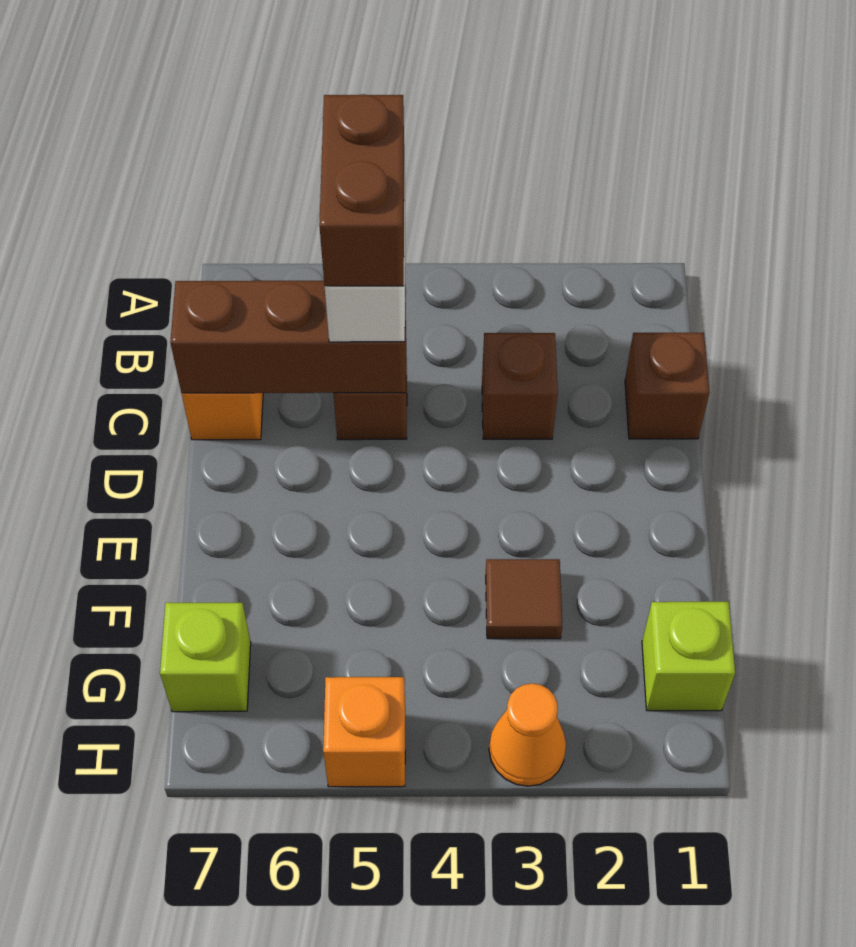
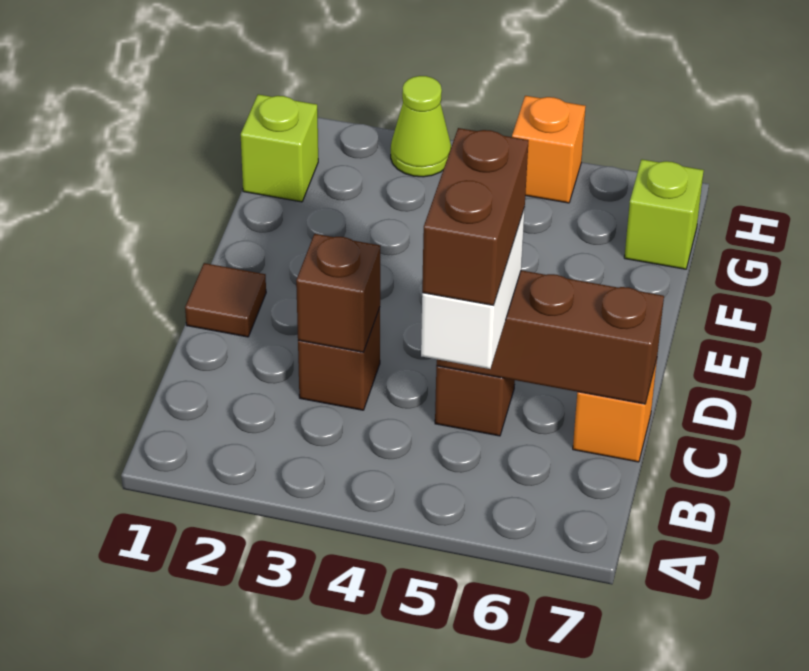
brown 1x1 brick [625,333,710,439] -> brown 1x1 brick moved to [296,234,380,352]
brown 1x1 tile [486,559,562,639] -> brown 1x1 tile moved to [185,263,266,337]
orange 1x1 cone [489,683,566,786] -> lime 1x1 cone [391,76,451,177]

